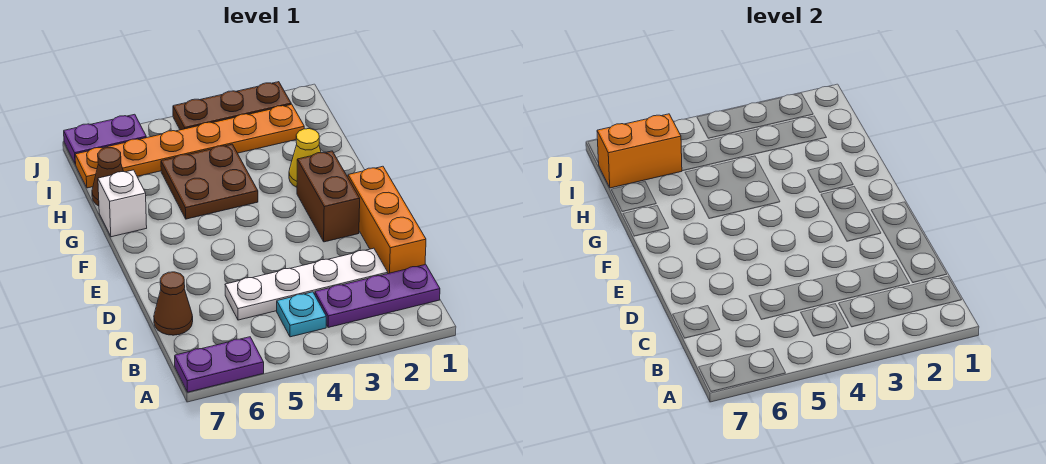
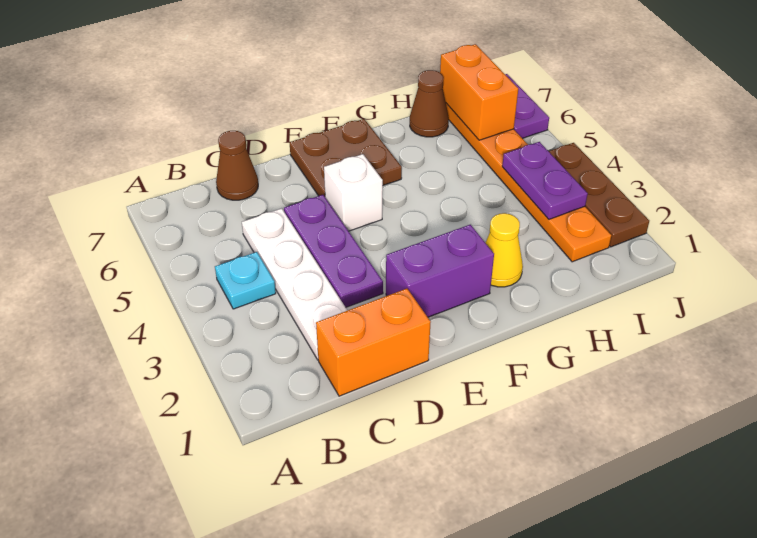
purple 1x2 plate [175,337,264,392] -> purple 1x2 plate moved to [502,142,588,219]
purple 1x3 plate [315,265,440,328] -> purple 1x3 plate moved to [284,195,383,307]
orange 1x3 brick [348,166,426,274] -> orange 1x2 brick [316,289,431,396]
brown 1x2 brick [297,151,360,242] -> purple 1x2 brick [386,225,494,317]
brown 2x2 plate [161,144,258,219] -> brown 2x2 plate moved to [290,119,402,196]
white 1x1 brick [98,170,147,237] -> white 1x1 brick moved to [324,154,383,231]

